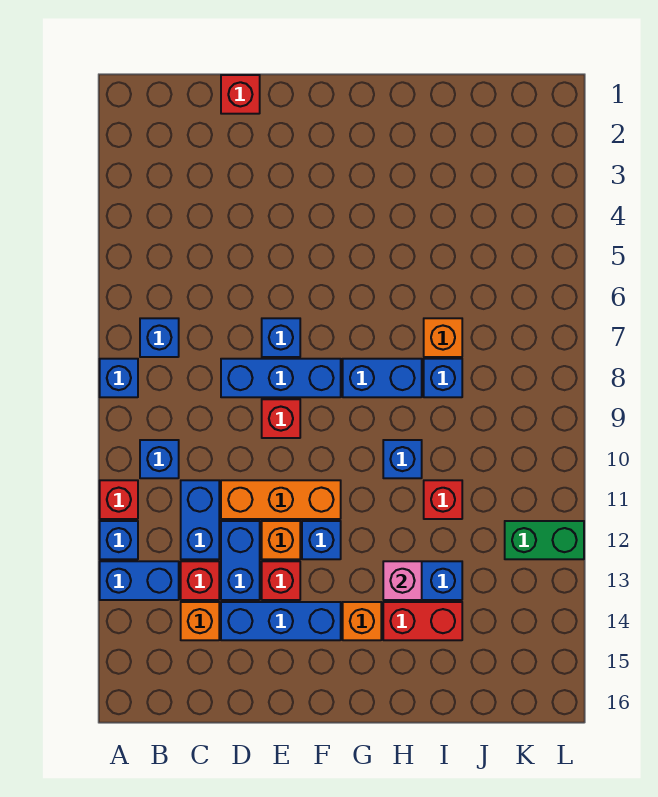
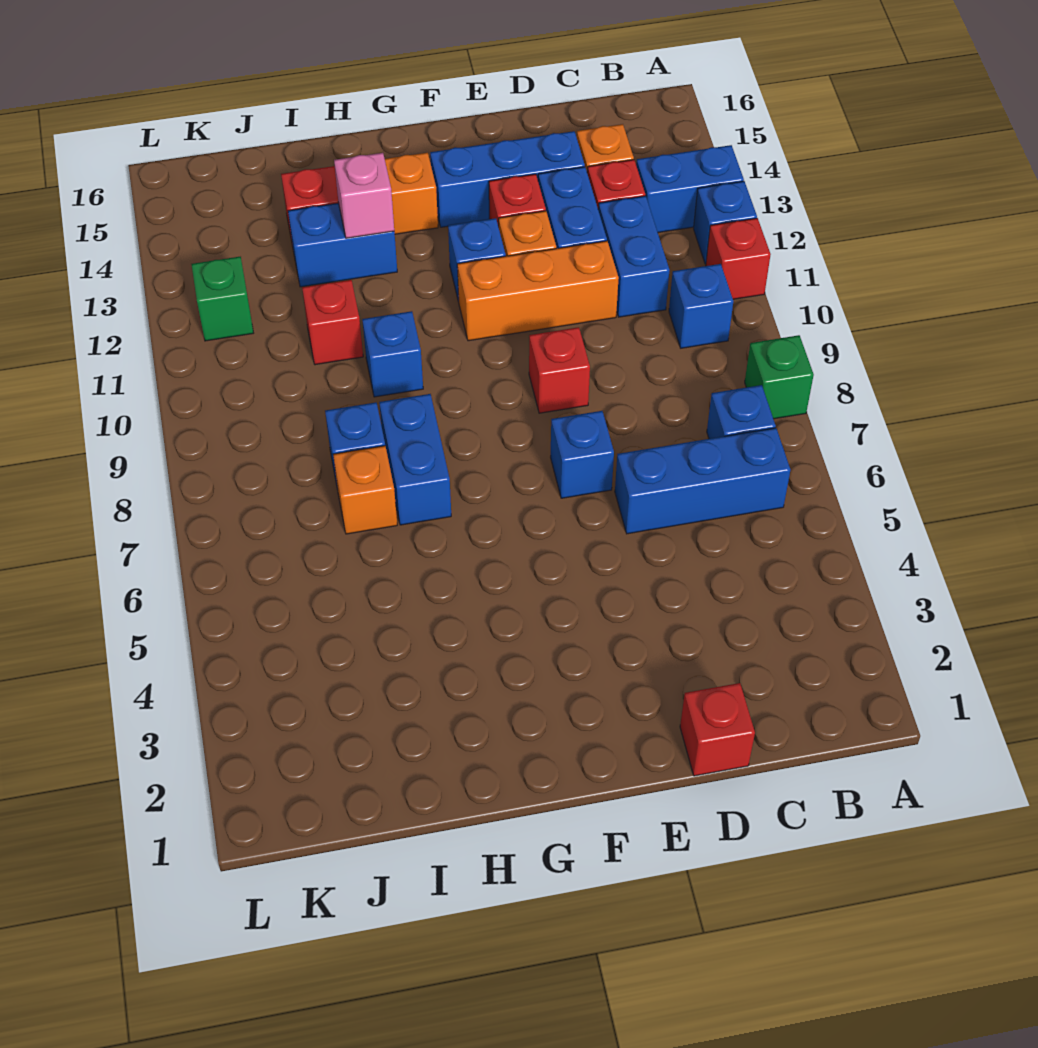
blue 1x1 brick [100,359,138,397] -> green 1x1 brick [745,335,814,419]
blue 1x3 brick [221,359,341,397] -> blue 1x3 brick moved to [615,428,791,534]
blue 1x2 brick [343,359,422,397] -> blue 1x2 brick turned to [379,394,451,525]
green 1x2 brick [505,521,584,559] -> green 1x1 brick [191,257,253,341]

